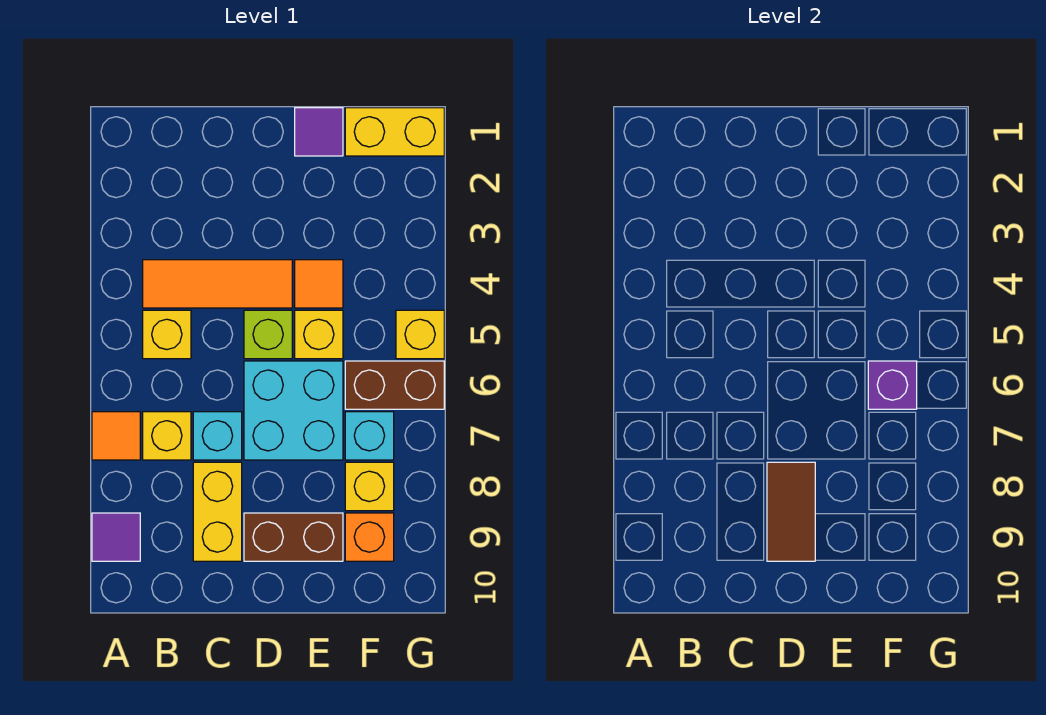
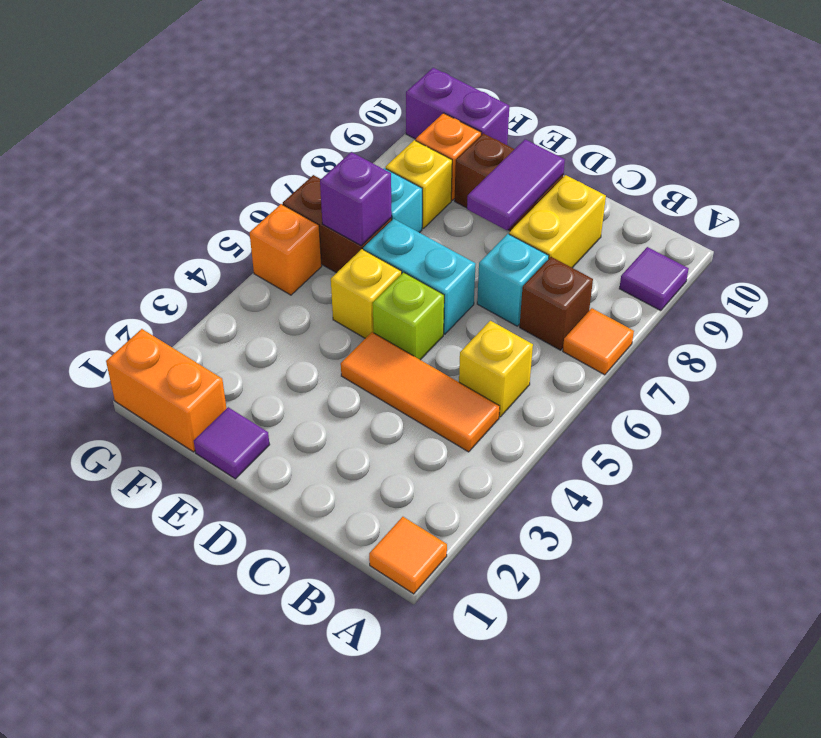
yellow 1x1 brick [143,412,191,460] -> brown 1x1 brick [520,257,593,350]
cyan 2x2 brick [244,361,343,460] -> cyan 1x2 brick [363,219,475,334]
brown 1x2 tile [767,462,815,561] -> purple 1x2 tile [467,139,565,230]
orange 1x1 tile [295,260,343,308] -> orange 1x1 tile moved to [369,517,447,594]
yellow 1x2 brick [345,108,444,156] -> orange 1x2 brick [106,329,227,452]
none -> purple 1x2 brick [406,68,509,145]
yellow 1x1 brick [396,310,444,359] -> orange 1x1 brick [250,204,322,295]

